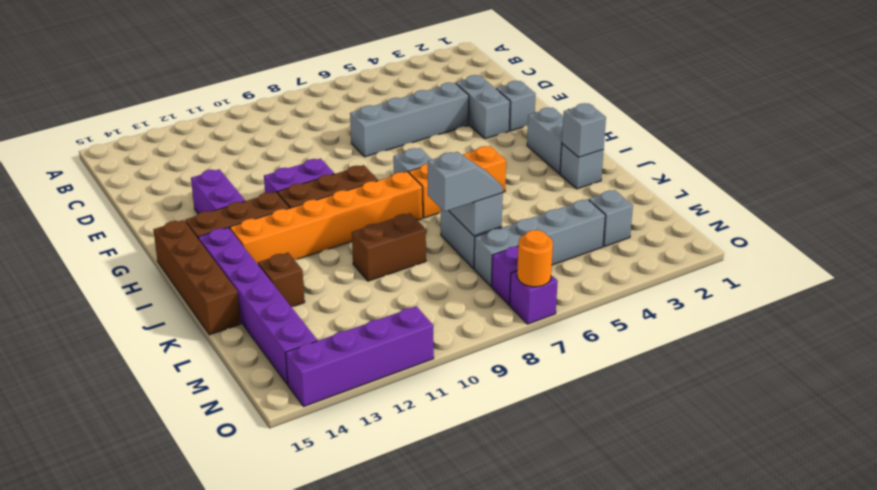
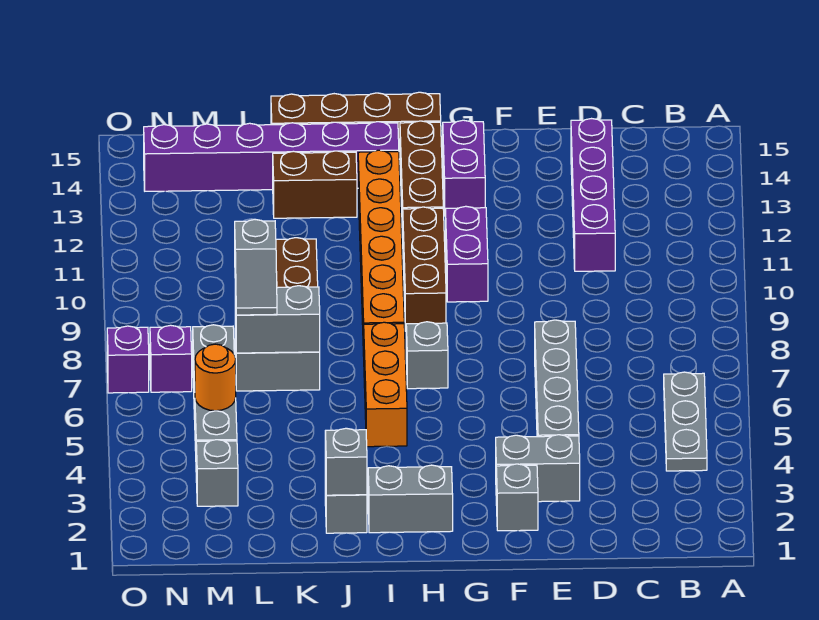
none -> grey 1x3 plate [664,372,707,471]
purple 1x2 brick [191,169,245,214] -> purple 1x2 brick turned to [443,120,485,216]
brown 1x1 brick [258,253,305,307] -> brown 1x2 brick [273,151,357,218]
orange 1x1 round brick [517,230,553,287] -> orange 1x1 round brick moved to [195,344,236,411]
purple 1x4 brick [286,306,434,407] -> purple 1x4 brick moved to [571,119,615,271]

